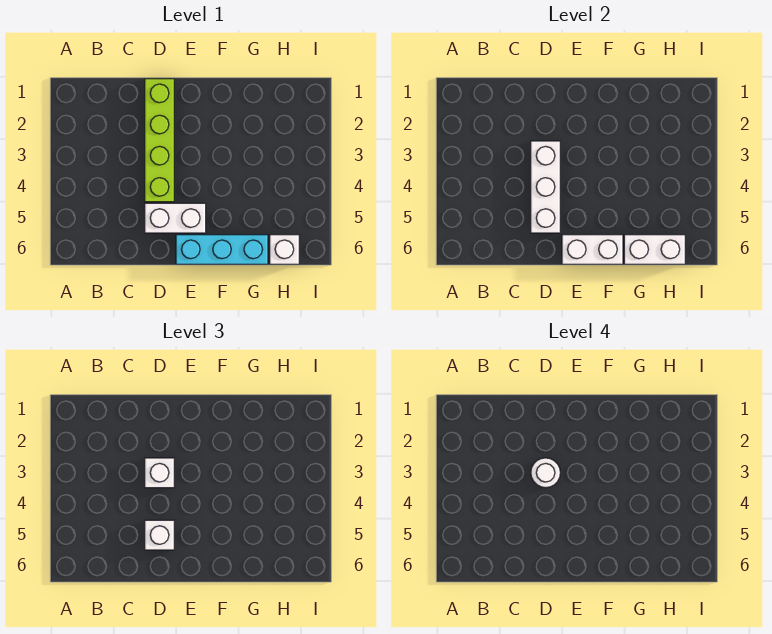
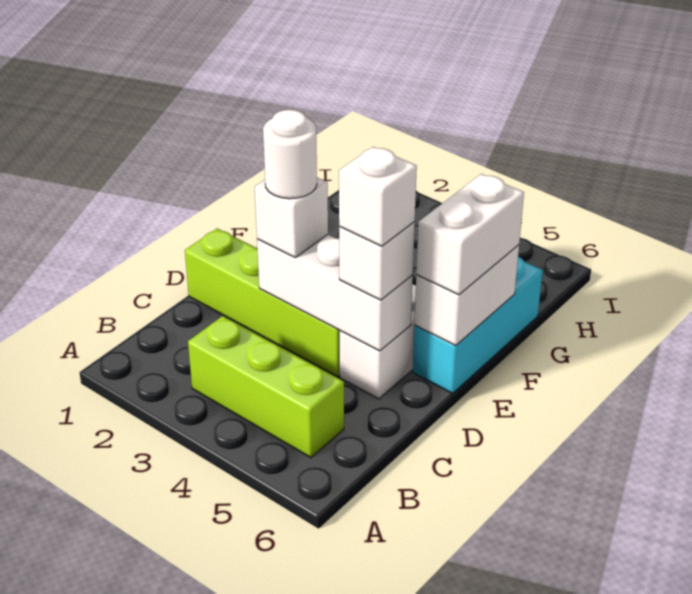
none -> lime 1x3 brick [188,316,344,458]
white 1x2 brick [624,235,685,264] -> white 1x2 brick moved to [416,174,524,295]
white 1x1 brick [270,235,299,264] -> white 1x1 brick moved to [339,147,417,246]

